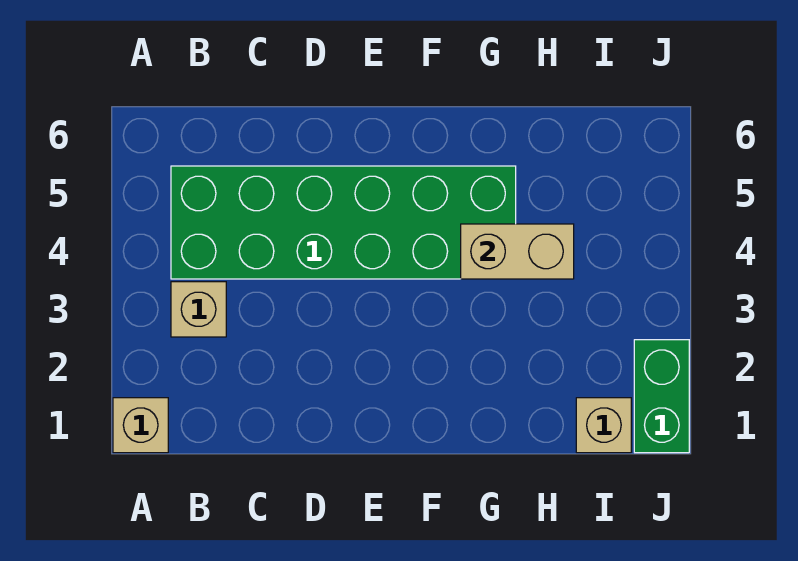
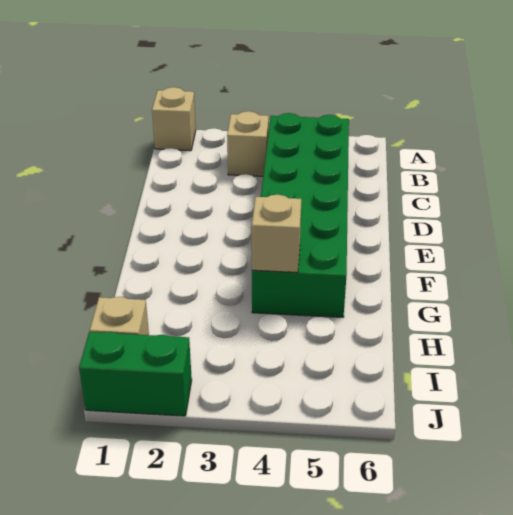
tan 1x2 brick [461,224,574,279] -> tan 1x1 brick [252,195,301,273]

